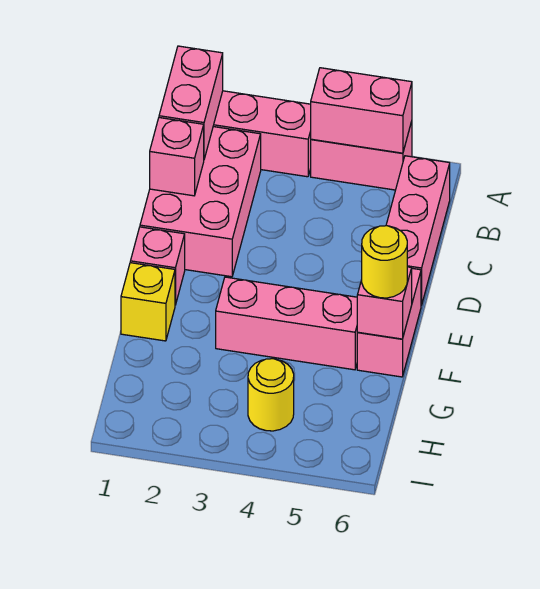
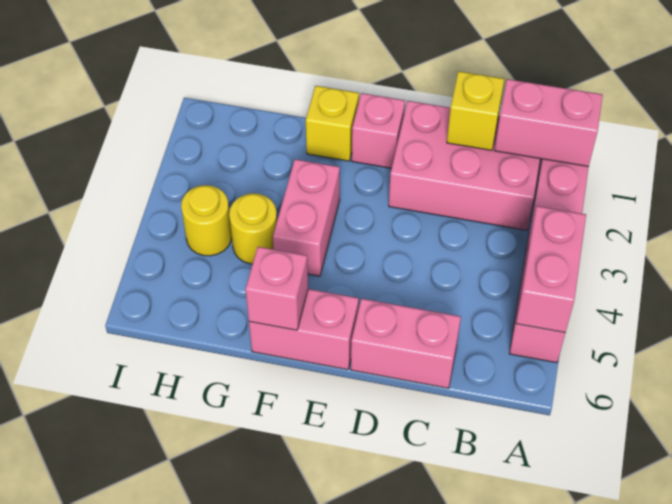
pink 1x3 brick [386,156,450,305] -> pink 1x2 brick [351,298,461,388]
pink 1x1 brick [150,118,204,196] -> yellow 1x1 brick [447,71,504,150]
pink 1x3 brick [216,277,358,370] -> pink 1x2 brick [273,159,340,276]
yellow 1x1 round brick [362,226,407,298] -> yellow 1x1 round brick moved to [229,193,277,264]

